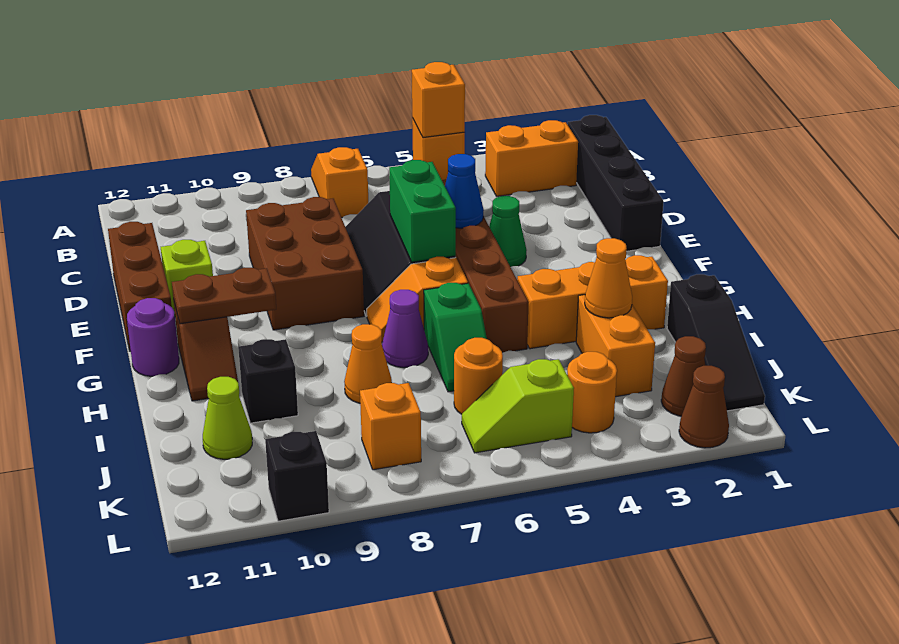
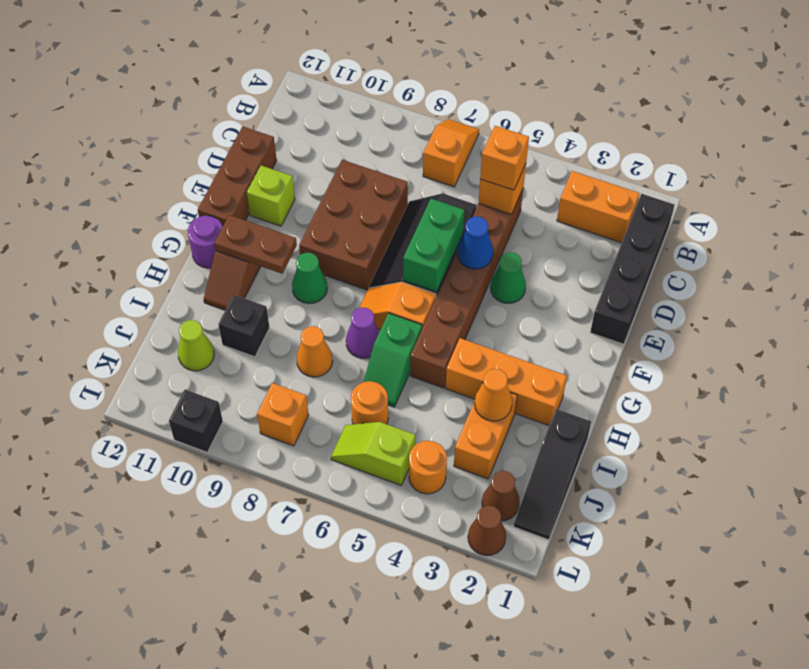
none -> green 1x1 cone [292,253,327,304]

